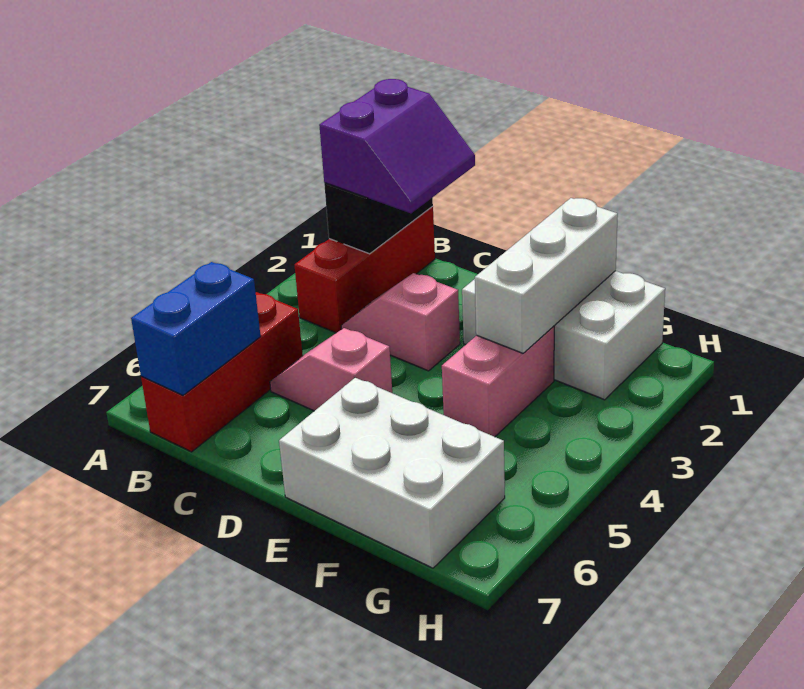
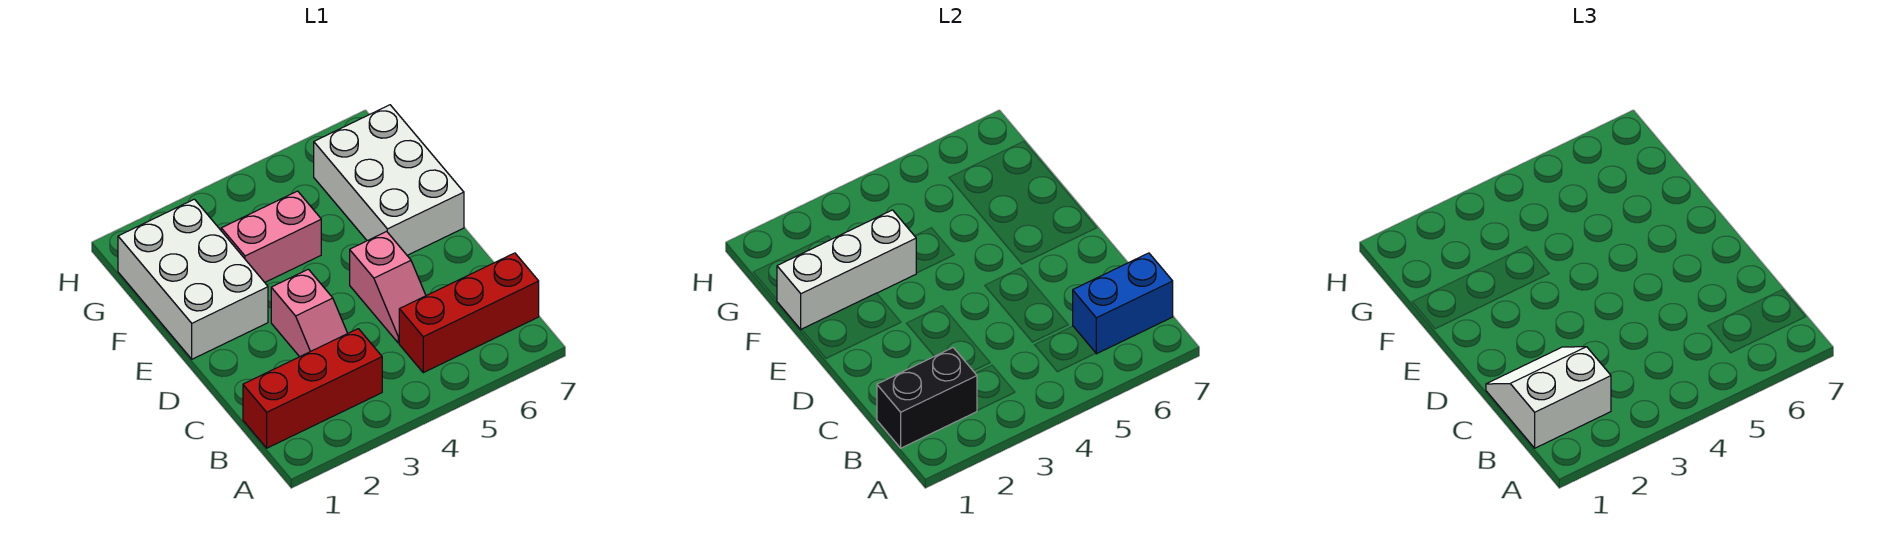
purple 2x2 slope [319,79,475,213] -> white 2x2 slope [1486,347,1611,448]

